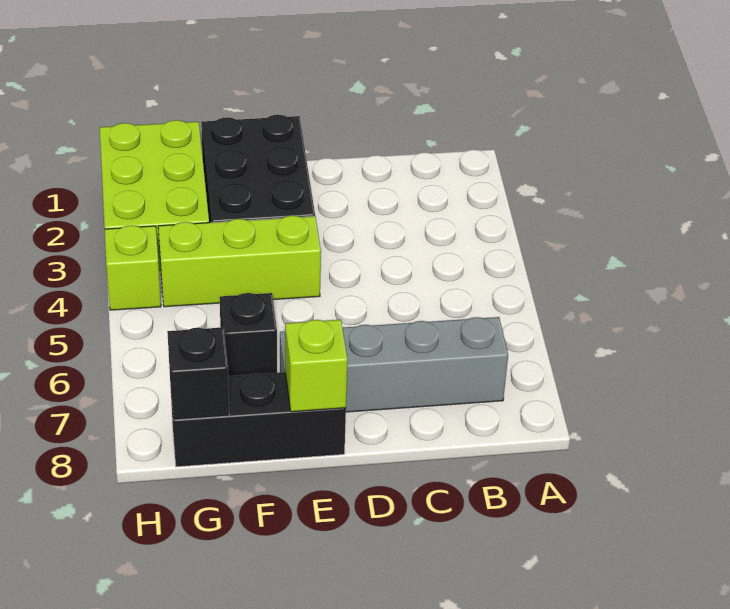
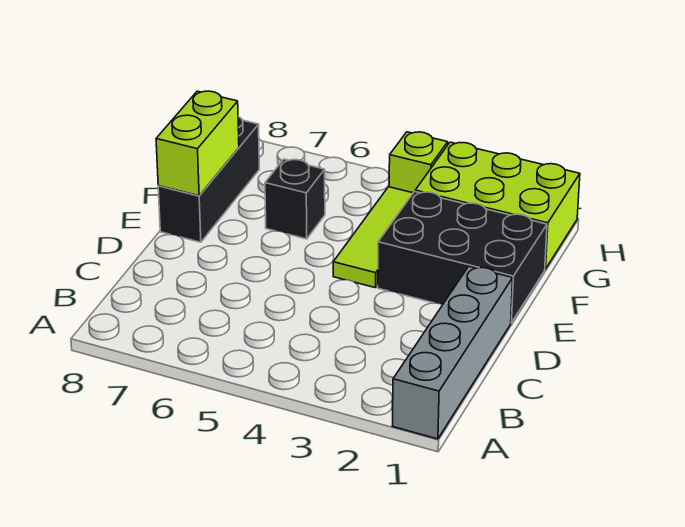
grey 1x4 brick [280,317,508,412] -> grey 1x4 brick moved to [393,266,513,439]
lime 1x3 brick [158,216,321,307] -> lime 1x3 tile [333,187,413,288]
lime 1x1 brick [285,320,348,412] -> lime 1x2 brick [156,91,239,196]
black 1x1 brick [167,327,229,420] -> none

